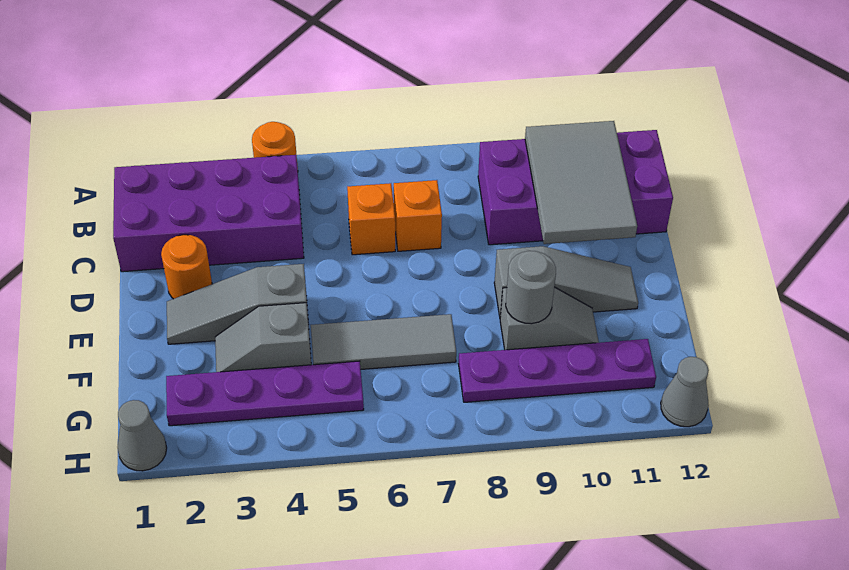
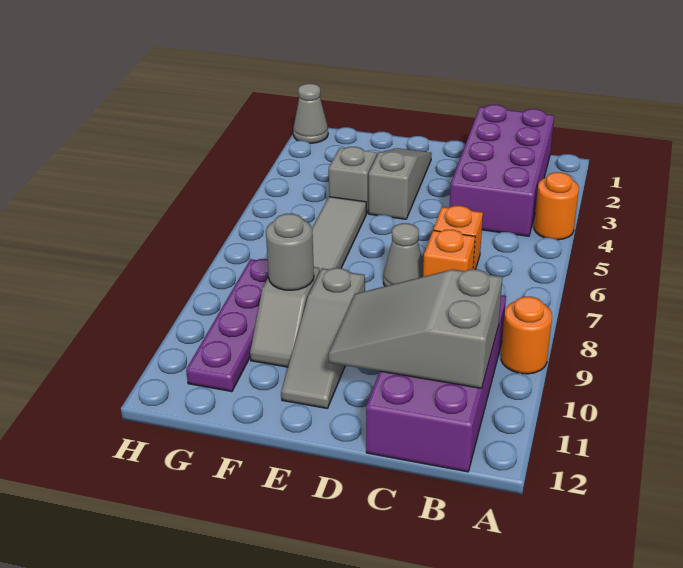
grey 2x3 tile [525,121,637,244] -> grey 2x3 slope [328,269,502,388]
orange 1x1 round brick [161,235,212,299] -> orange 1x1 round brick moved to [501,297,552,374]
purple 1x4 plate [166,361,364,426] -> none
grey 1x1 cone [661,357,709,427] -> grey 1x1 cone moved to [383,223,424,286]

